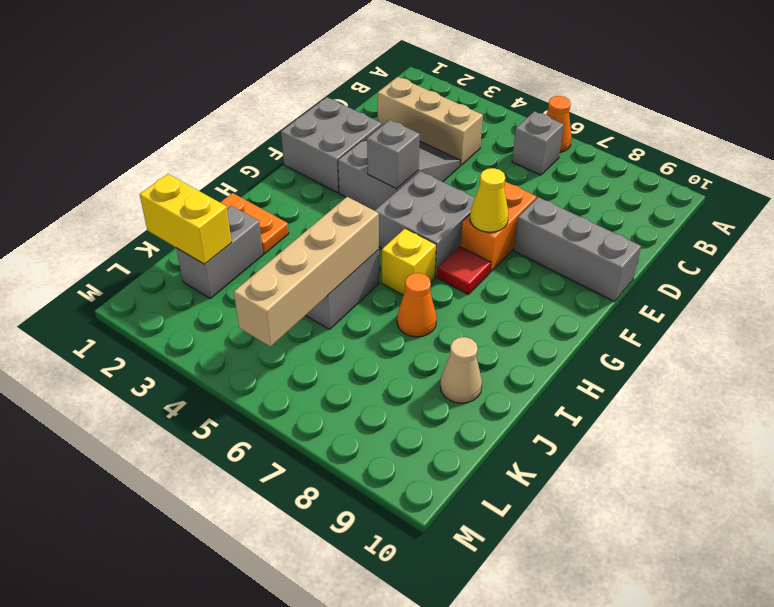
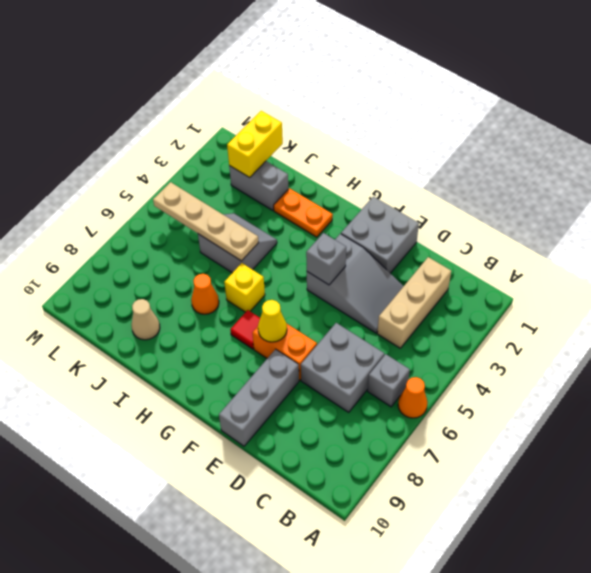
grey 2x2 brick [375,171,475,277] -> grey 2x2 brick moved to [301,323,384,412]
orange 1x2 plate [220,193,289,254] -> orange 1x2 plate turned to [274,188,333,237]
tan 1x4 brick [234,197,379,347] -> tan 1x4 plate [153,182,259,261]

